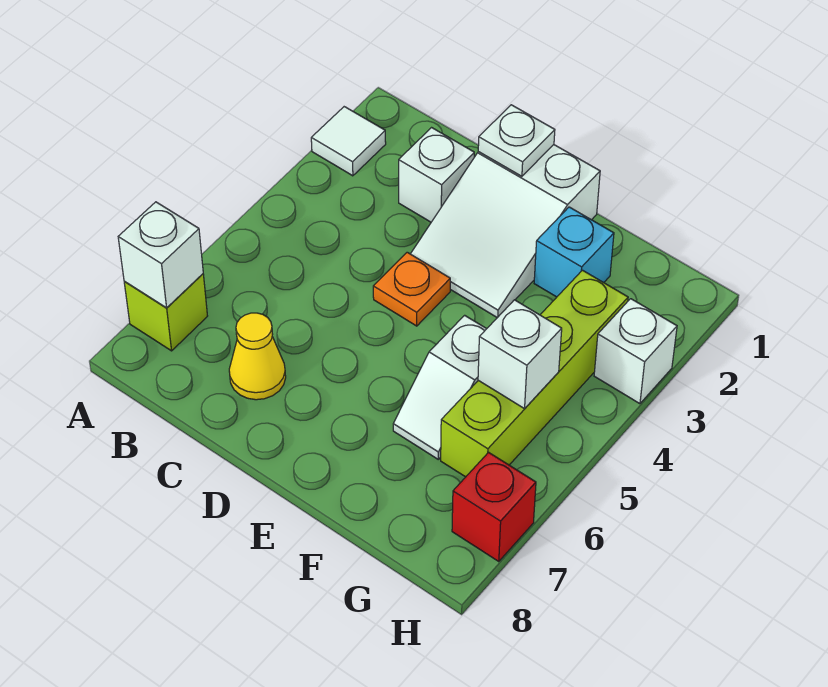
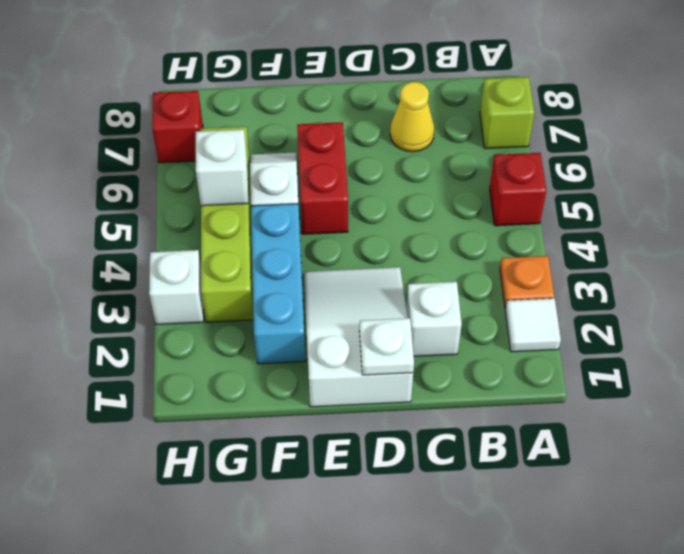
none -> red 1x1 brick [490,153,546,226]
white 1x1 brick [118,202,203,308] -> none
orange 1x1 plate [373,252,450,326] -> orange 1x1 plate moved to [500,256,554,308]
none -> red 1x2 brick [297,122,348,234]
cyan 1x1 brick [534,207,614,297] -> cyan 1x3 brick [251,204,306,364]

